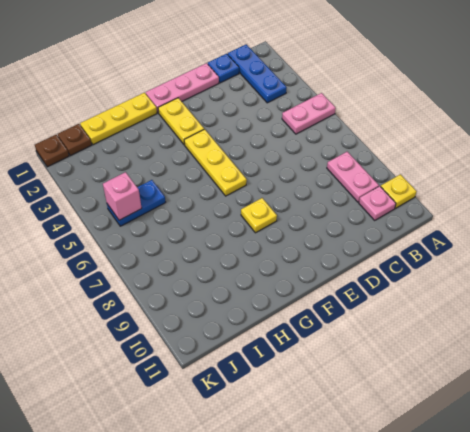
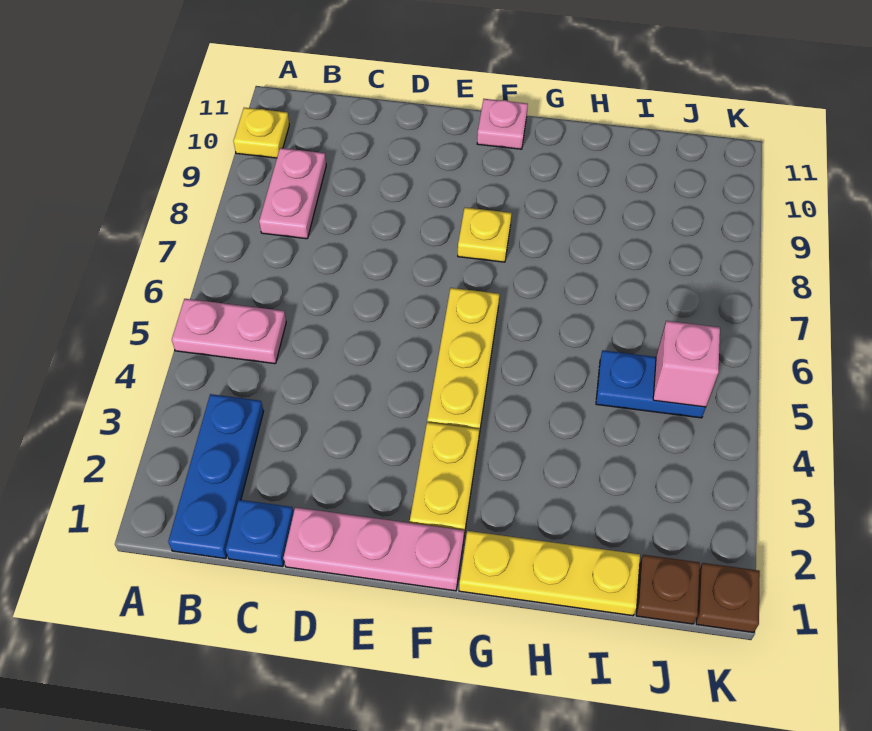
pink 1x1 plate [359,186,396,220] -> pink 1x1 plate moved to [477,99,528,149]

